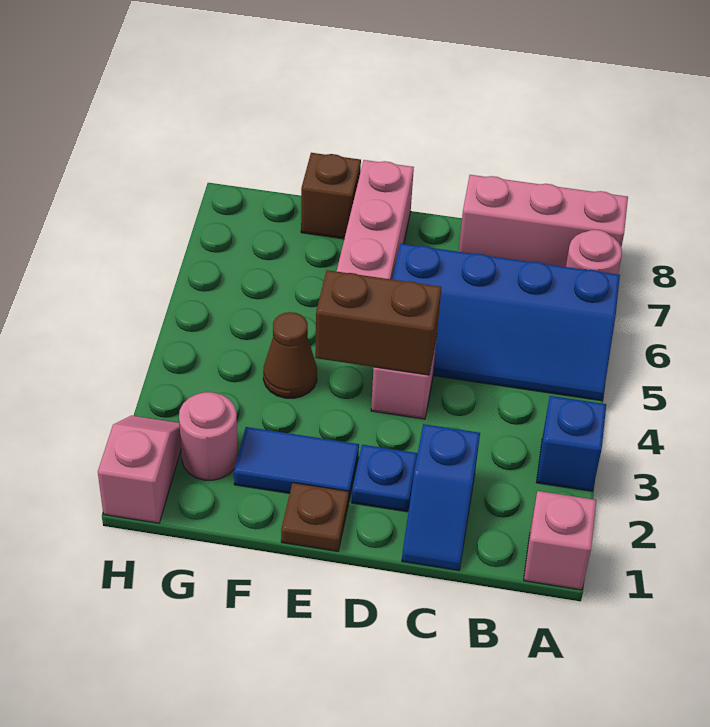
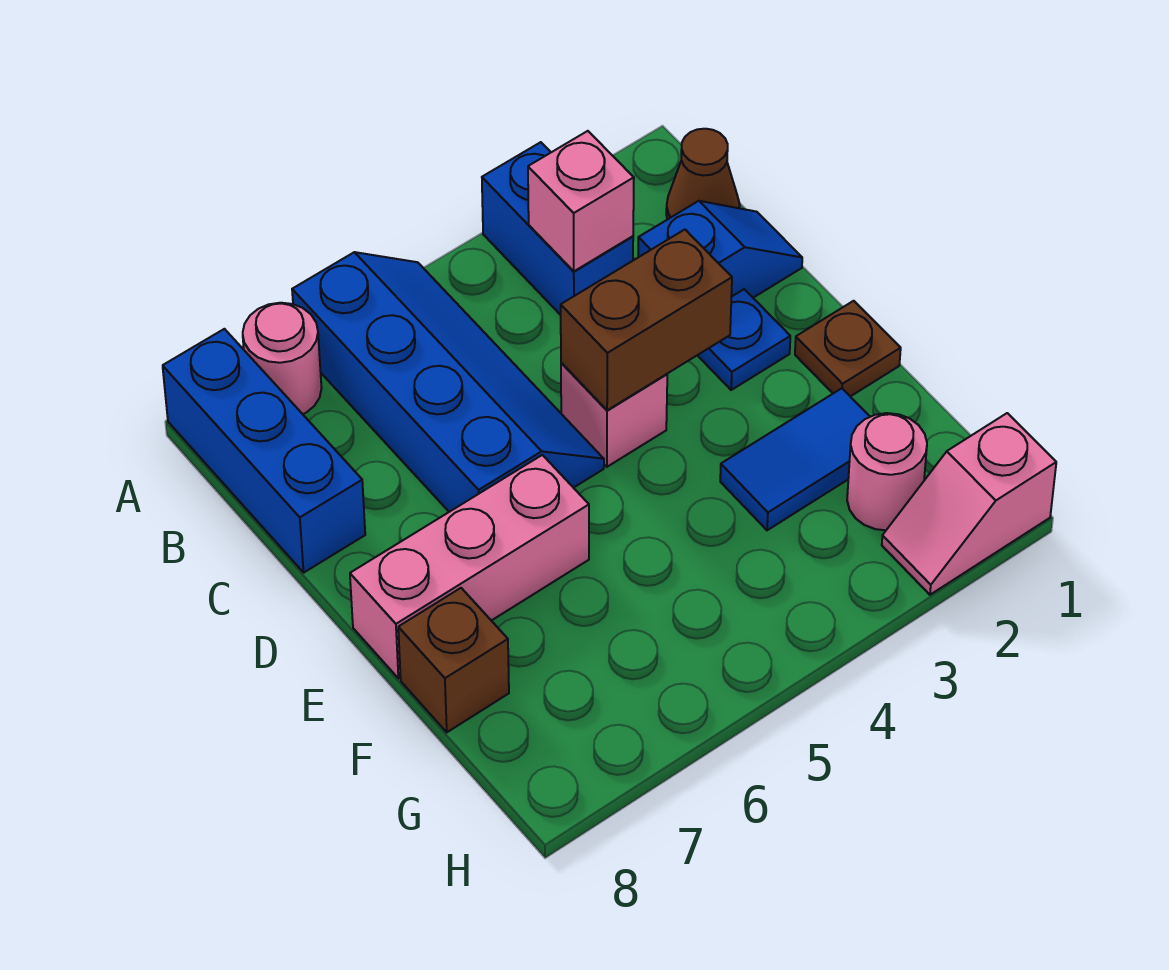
pink 1x1 brick [524,491,596,590] -> pink 1x1 brick moved to [528,131,634,271]
blue 1x1 brick [536,396,606,491] -> blue 1x2 brick [482,142,633,315]
pink 1x3 brick [459,175,628,267] -> blue 1x3 brick [163,329,365,572]
brown 1x2 brick [315,270,441,375] -> brown 1x2 brick turned to [561,230,732,410]
blue 1x2 tile [234,427,359,503] -> blue 1x2 tile turned to [720,388,870,530]
brown 1x1 cone [263,312,317,398] -> brown 1x1 cone moved to [666,129,740,219]

